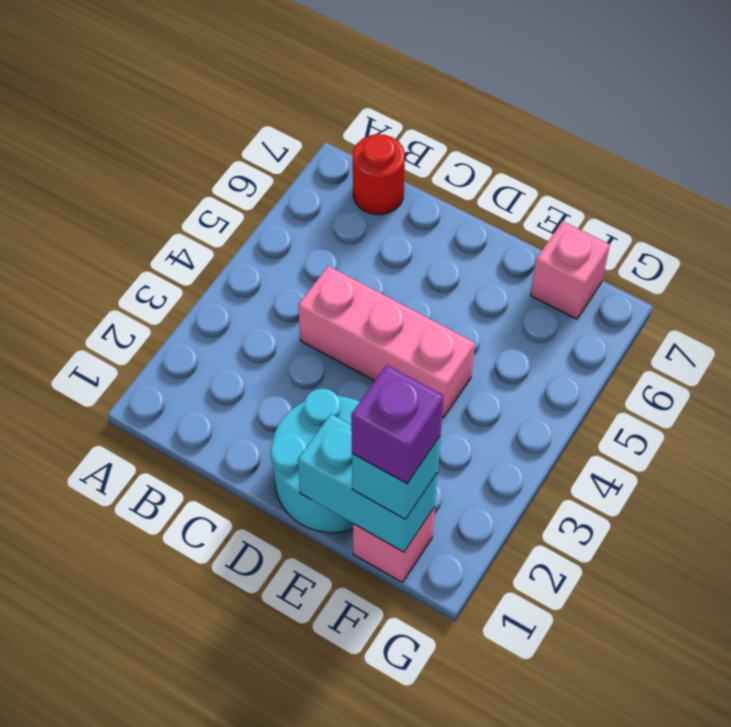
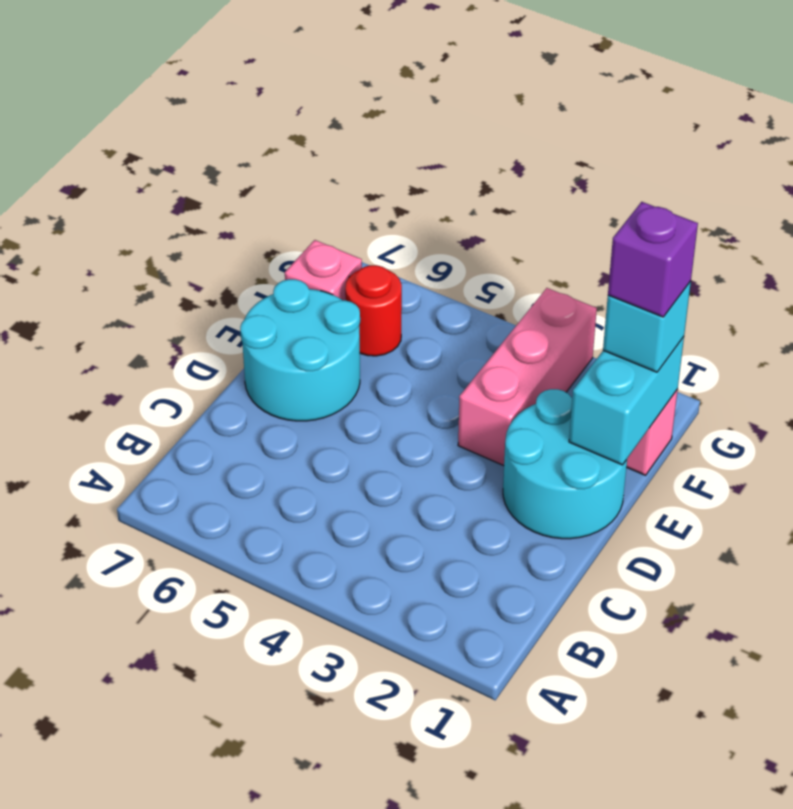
red 1x1 round brick [353,134,405,215] -> red 1x1 round brick moved to [345,265,402,356]
pink 1x3 brick [298,266,475,418] -> pink 1x3 brick moved to [458,288,597,466]
none -> cyan 2x2 round brick [240,279,360,421]

